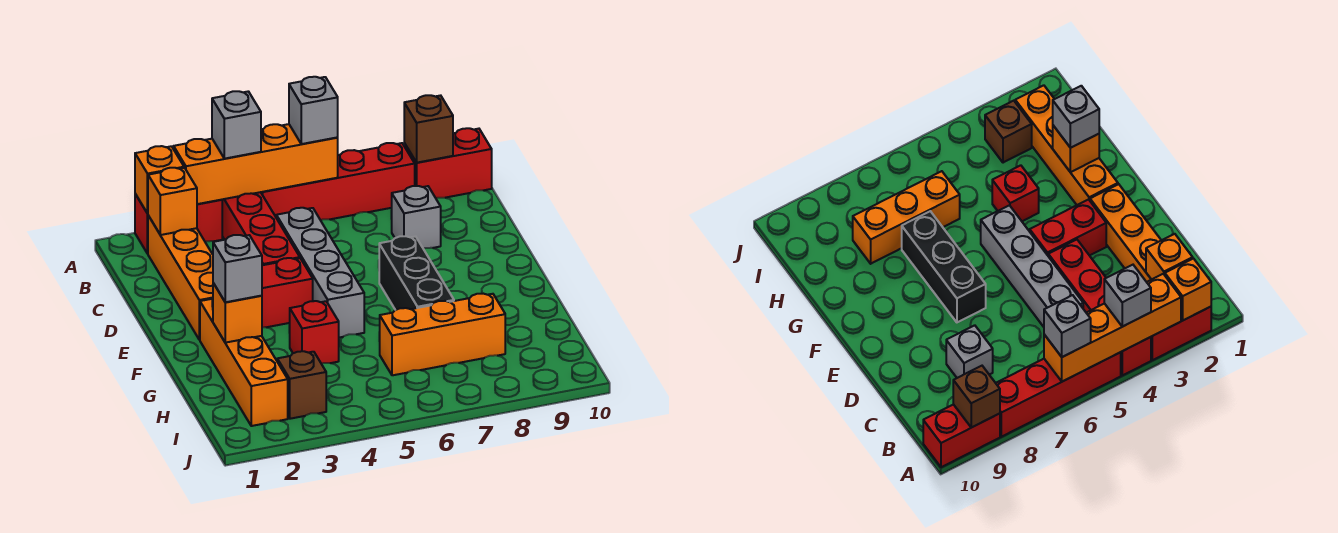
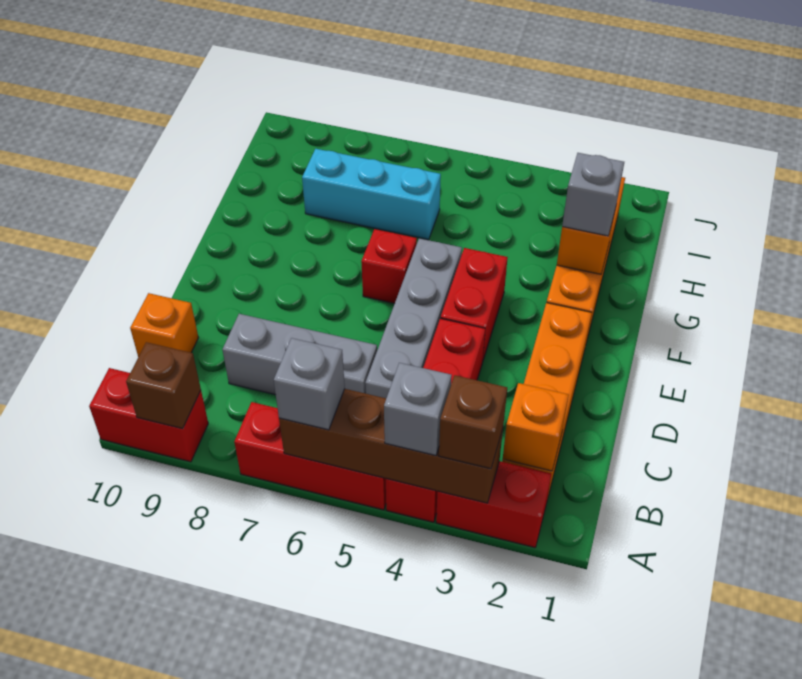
orange 1x1 brick [135,146,184,213] -> orange 1x1 brick moved to [130,293,199,357]
orange 1x4 brick [174,124,338,204] -> brown 1x4 brick [279,389,503,503]
red 1x4 brick [261,143,415,220] -> red 1x3 brick [234,402,386,510]
grey 1x1 brick [392,186,441,249] -> grey 1x3 brick [222,314,377,395]
red 1x2 brick [262,258,313,327] -> red 1x2 brick turned to [441,248,508,360]
black 1x3 brick [379,236,454,310] -> none
red 1x1 brick [289,301,339,364] -> red 1x1 brick moved to [361,229,417,304]
orange 1x3 brick [379,294,505,375] -> cyan 1x3 brick [302,149,441,240]
brown 1x1 brick [277,351,326,419] -> brown 1x1 brick moved to [439,375,507,469]

